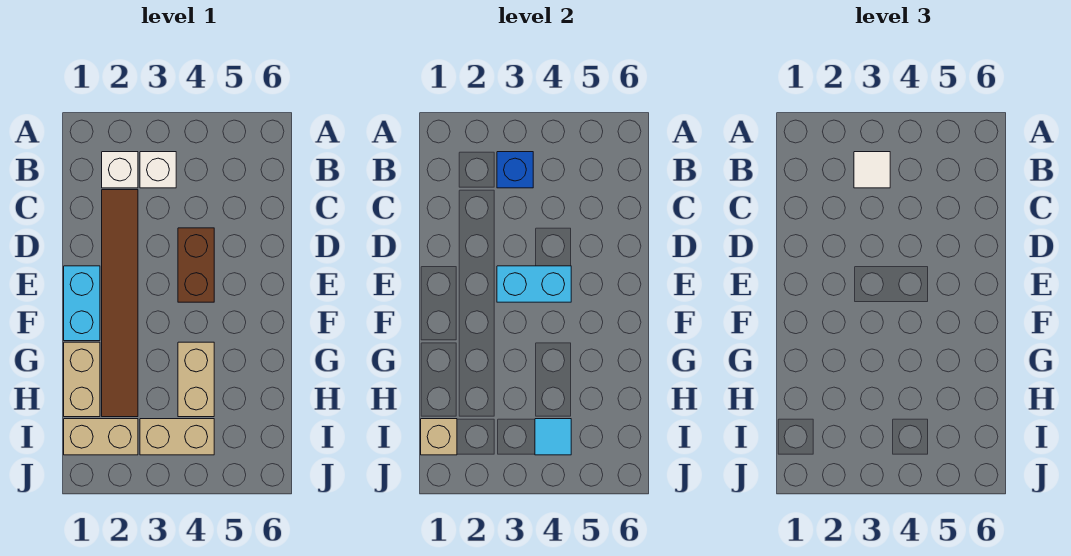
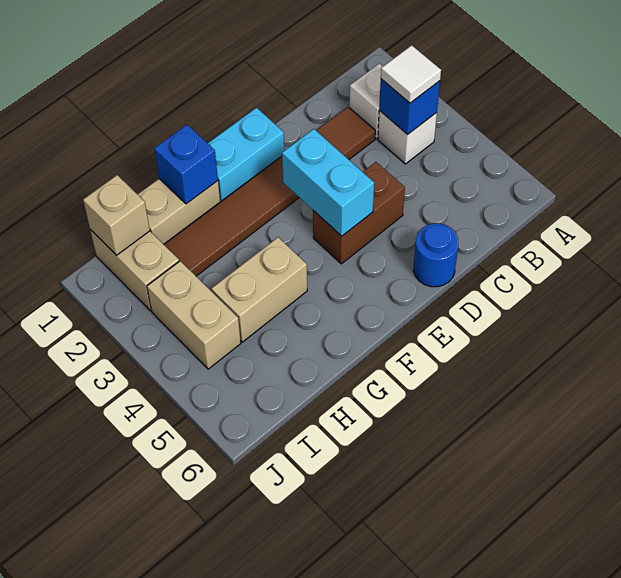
none -> blue 1x1 round brick [413,223,458,287]
none -> blue 1x1 brick [154,125,218,204]
cyan 1x1 tile [535,419,571,455] -> none

